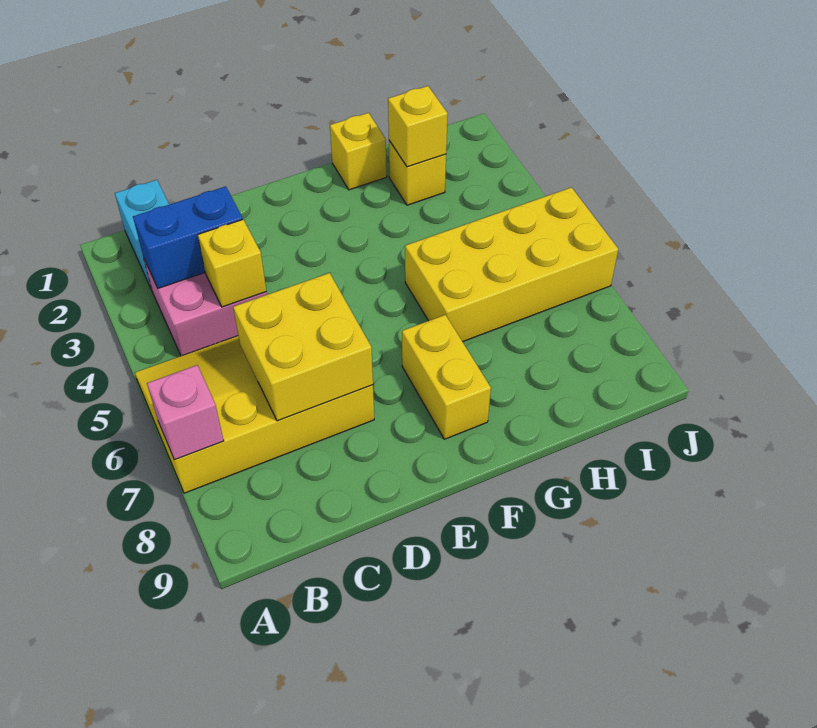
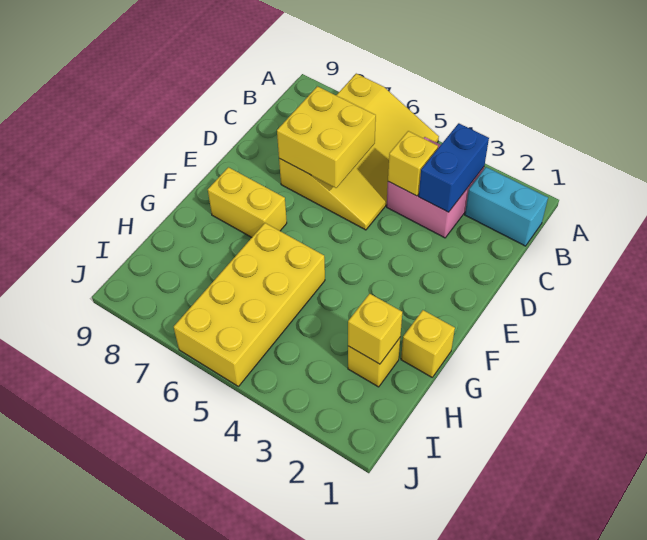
pink 1x1 brick [147,365,224,460] -> none

